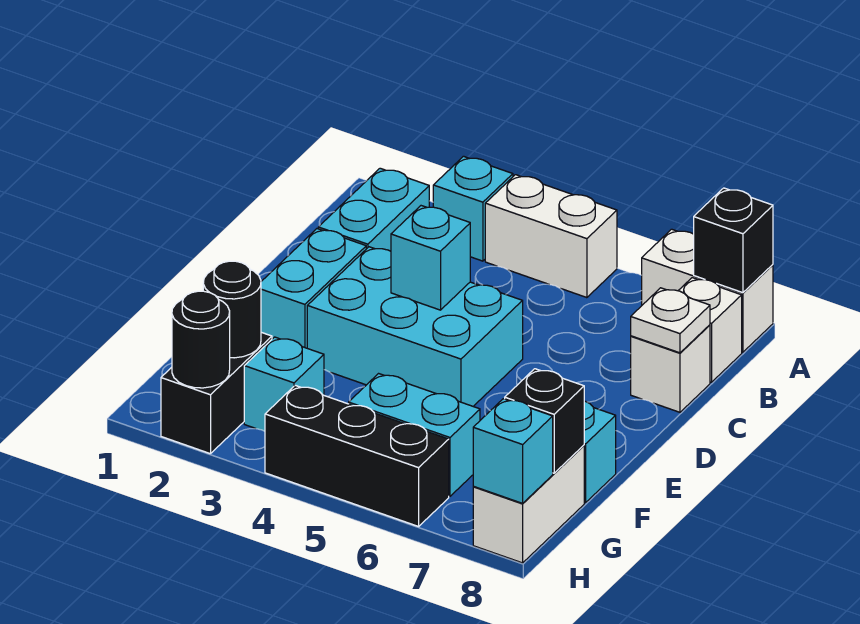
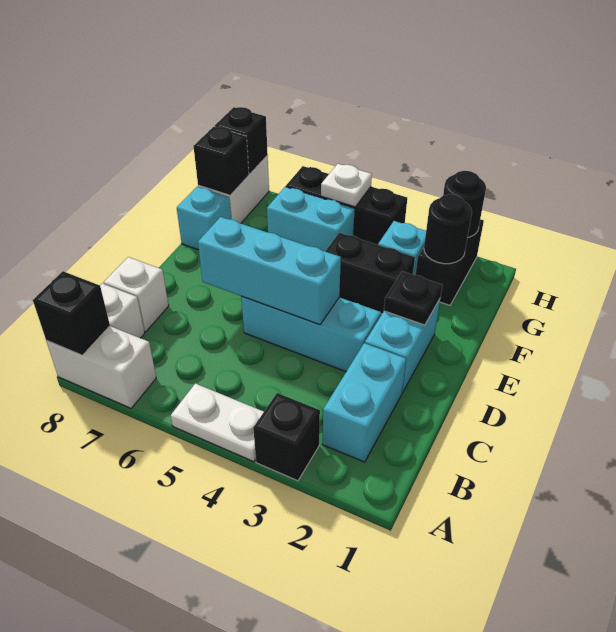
cyan 1x1 brick [433,156,513,261] -> black 1x1 brick [253,393,320,481]
white 1x2 brick [485,175,617,298] -> white 1x2 plate [171,383,264,462]
white 1x1 plate [631,288,710,353] -> white 1x1 plate moved to [321,164,372,207]
cyan 2x3 brick [307,247,523,406] -> cyan 1x3 brick [241,296,381,372]
cyan 1x1 brick [391,206,470,310] -> cyan 1x3 brick [198,217,341,325]
none -> black 1x1 plate [384,271,442,325]
none -> black 1x2 brick [325,233,415,314]
cyan 1x1 brick [473,399,553,503] -> black 1x1 brick [215,107,268,174]

